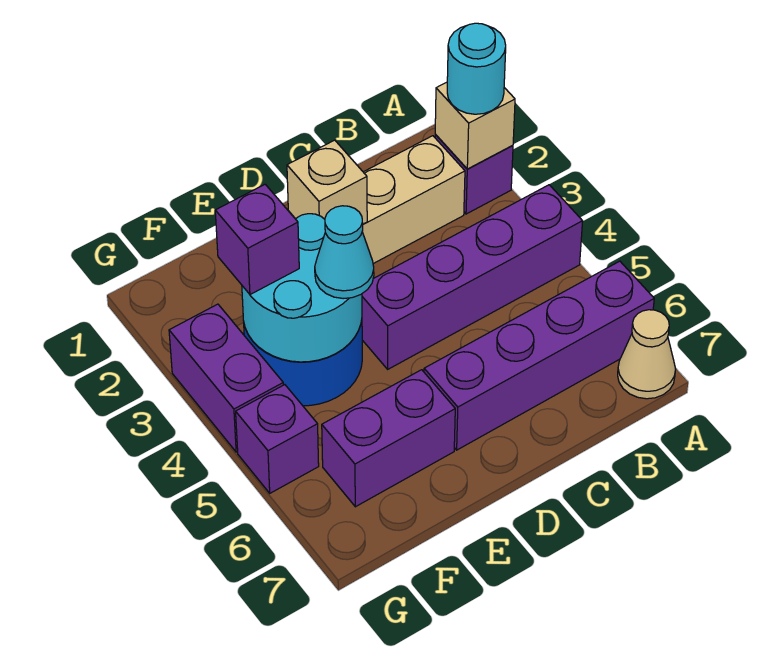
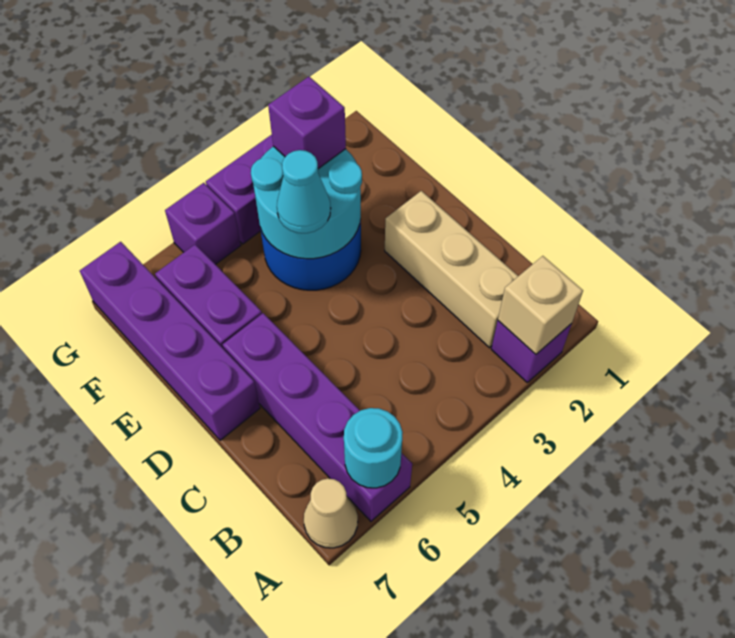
cyan 1x1 round brick [447,23,506,114] -> cyan 1x1 round brick moved to [344,408,403,488]
purple 1x4 brick [362,185,583,369] -> purple 1x4 brick moved to [80,242,260,440]
tan 1x1 brick [287,140,367,224] -> none

